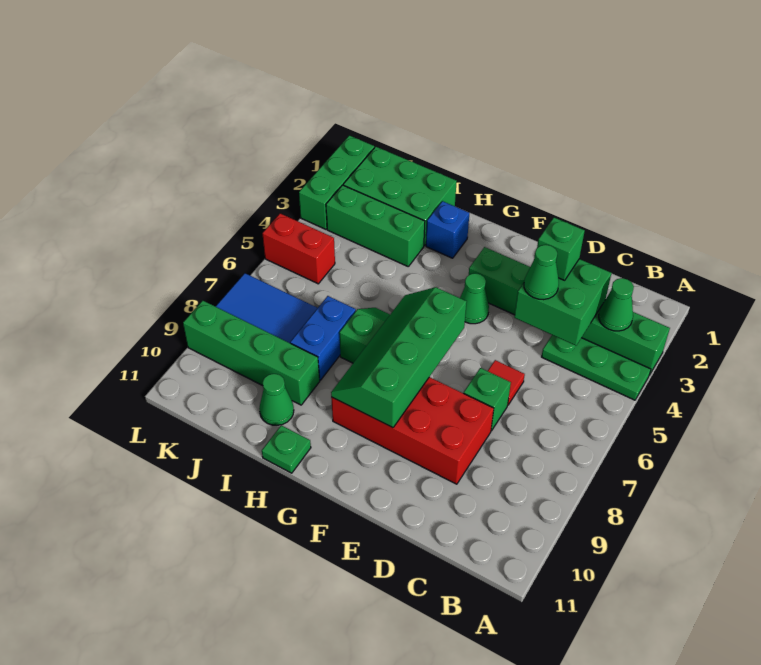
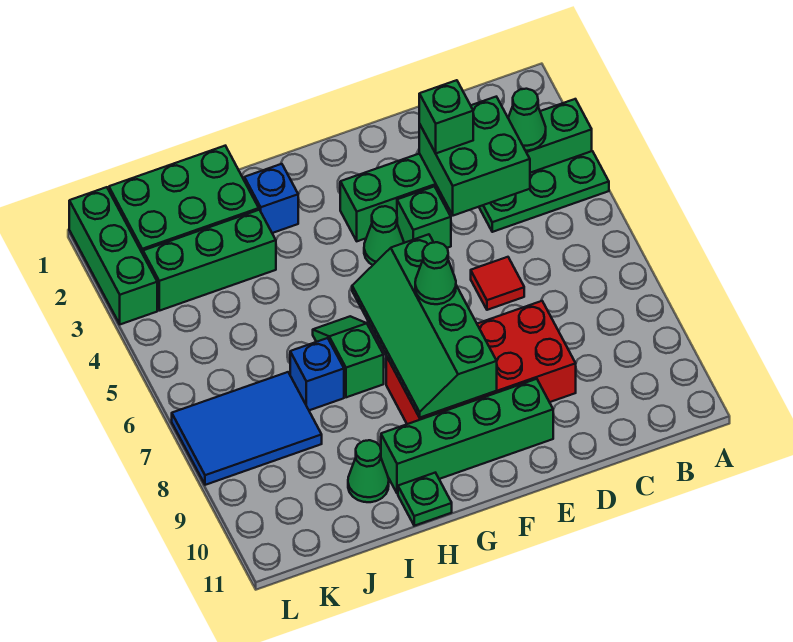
green 1x1 cone [524,245,559,300] -> green 1x1 cone moved to [415,242,456,304]
green 1x1 brick [464,368,511,431] -> green 1x1 brick moved to [397,186,451,248]
blue 1x2 brick [290,296,356,380] -> blue 1x1 brick [290,338,344,410]
green 1x4 brick [183,301,320,405] -> green 1x4 brick moved to [381,379,553,494]
red 1x2 brick [262,213,335,284] -> none

